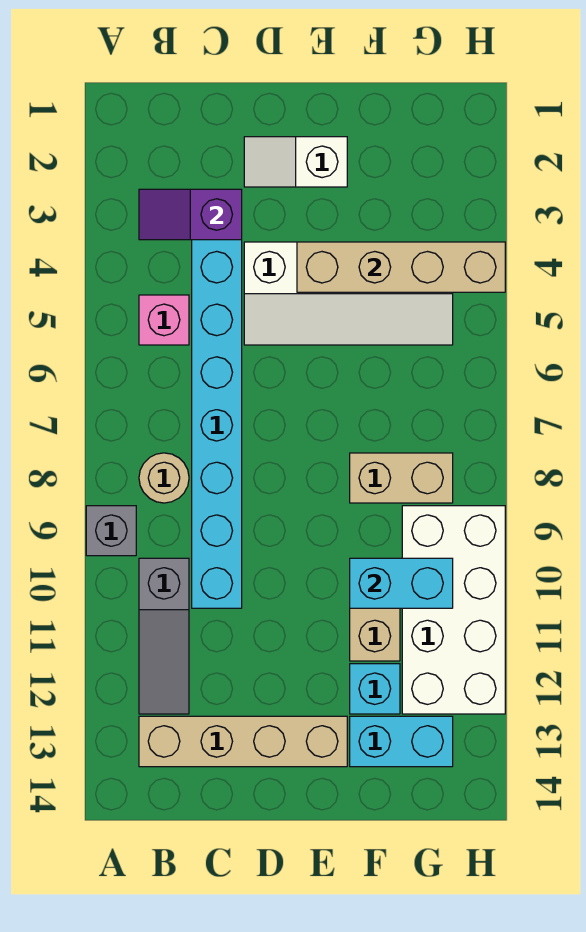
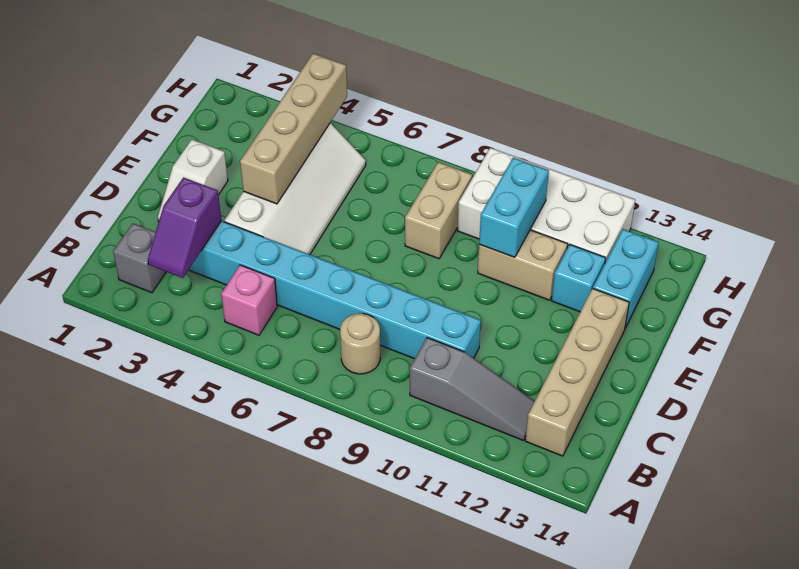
grey 1x1 brick [86,506,136,556] -> grey 1x1 brick moved to [113,223,166,293]

